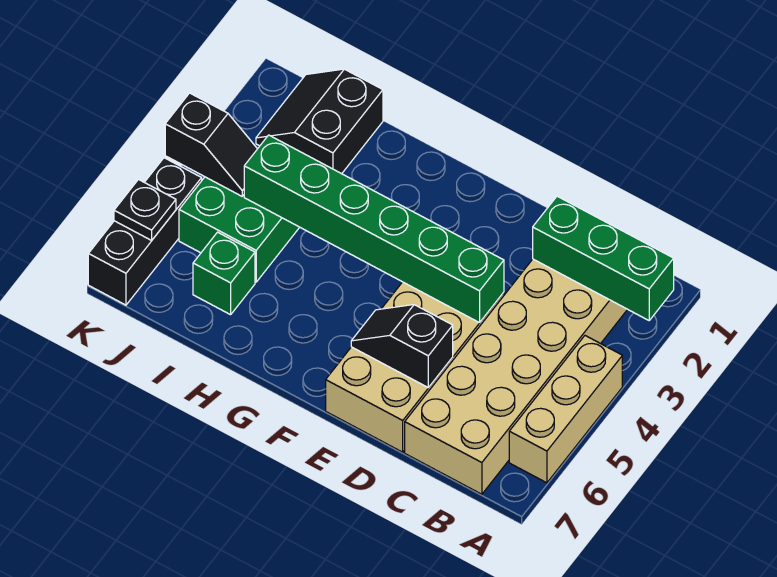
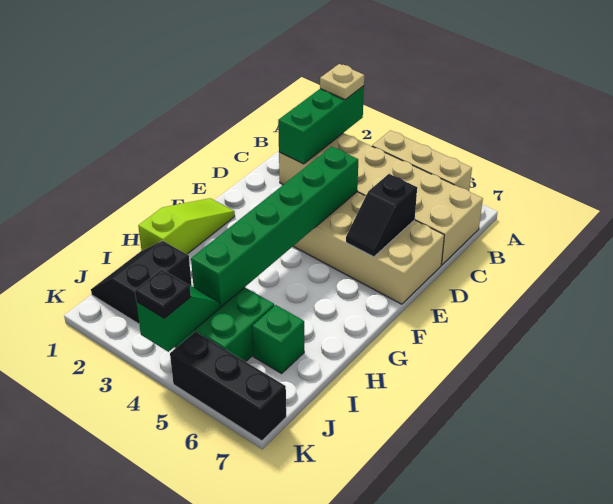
none -> tan 1x1 plate [320,64,364,100]
none -> lime 1x3 slope [138,198,235,254]
black 2x2 slope [256,69,383,174] -> black 2x2 slope turned to [91,241,192,324]
black 1x2 slope [165,93,257,196] -> green 1x2 slope [136,286,220,352]
black 1x1 plate [114,180,176,240] -> black 1x1 plate moved to [135,269,191,318]

